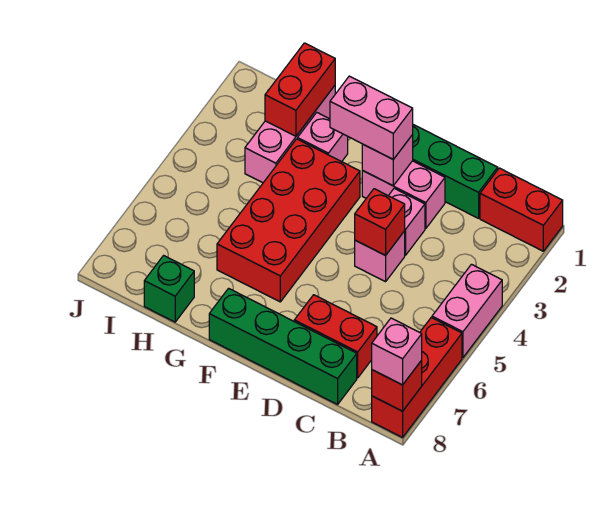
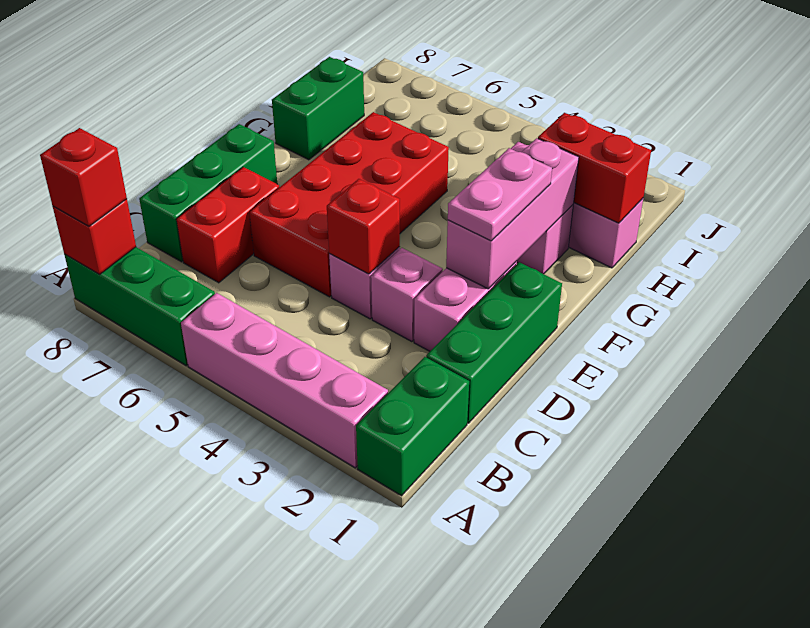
red 1x2 brick [480,168,563,251] -> green 1x2 brick [356,357,469,496]
pink 1x2 brick [432,264,502,358] -> pink 1x4 brick [181,293,388,468]
red 1x3 brick [372,318,462,437] -> green 1x3 brick [64,247,215,365]
pink 1x1 brick [372,318,422,385] -> red 1x1 brick [40,128,127,226]
green 1x4 brick [209,288,357,404] -> green 1x3 brick [139,124,277,262]
pink 1x1 brick [362,135,413,186] -> pink 1x3 brick [446,138,579,289]
pink 1x2 brick [330,76,413,159] -> pink 1x2 plate [448,148,552,241]
red 2x4 brick [217,139,360,302] -> red 2x4 brick turned to [249,112,449,297]
green 1x1 brick [144,255,194,322] -> green 1x2 brick [272,57,364,160]

